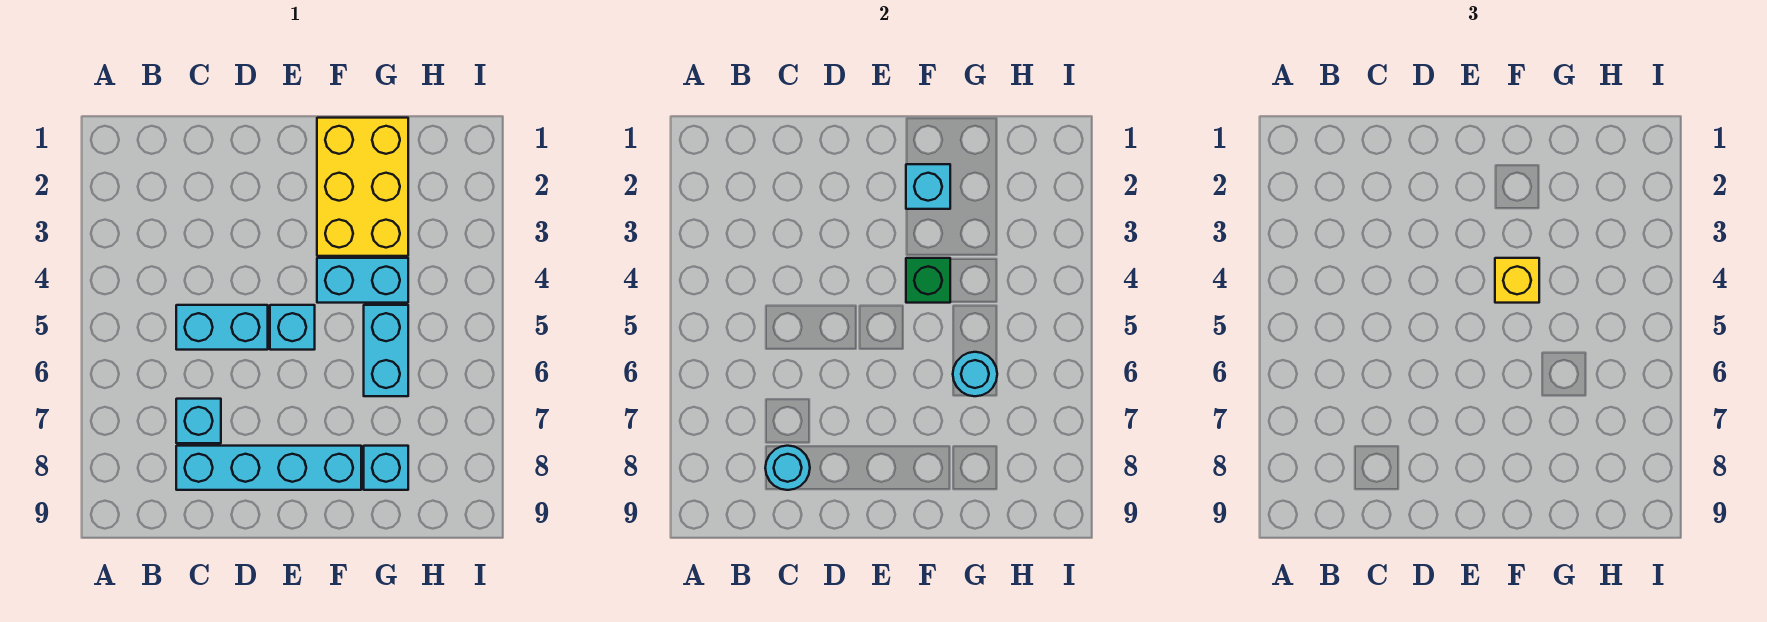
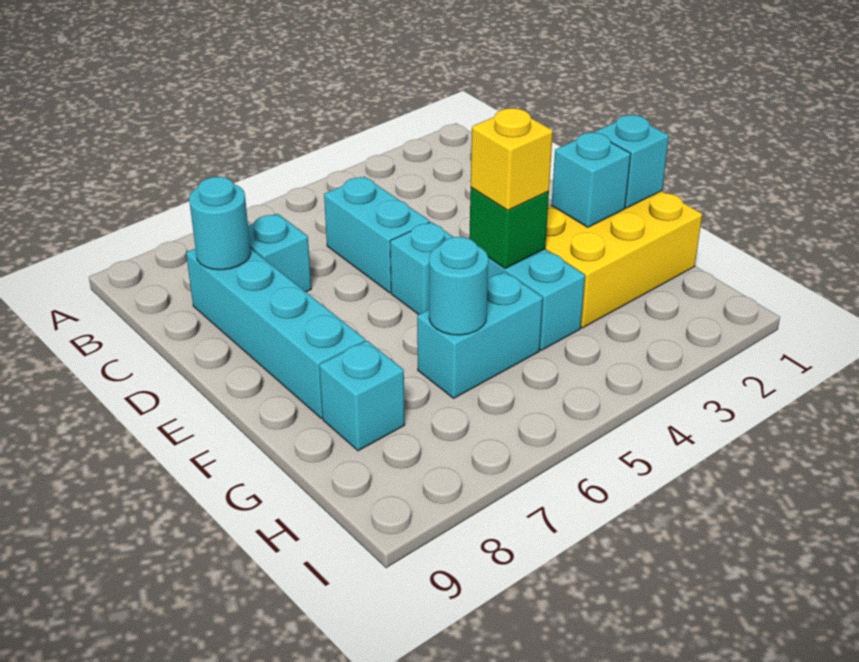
none -> cyan 1x1 brick [595,115,669,208]

